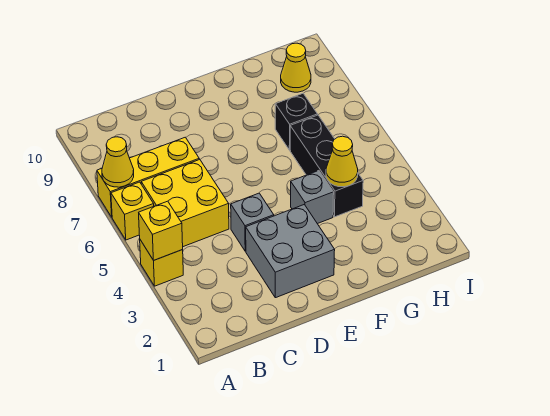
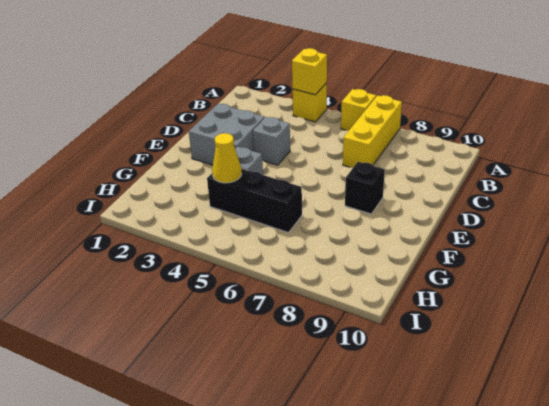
yellow 1x1 cone [102,137,134,187] -> none
yellow 2x2 brick [141,159,229,247] -> none
black 1x1 brick [275,94,318,150] -> black 1x1 brick moved to [345,162,385,214]
yellow 1x1 cone [281,43,311,92] -> none

